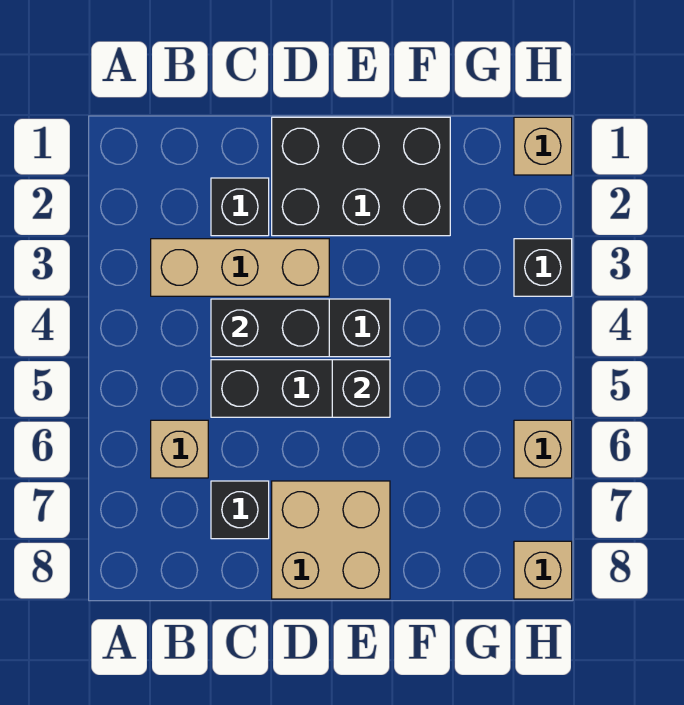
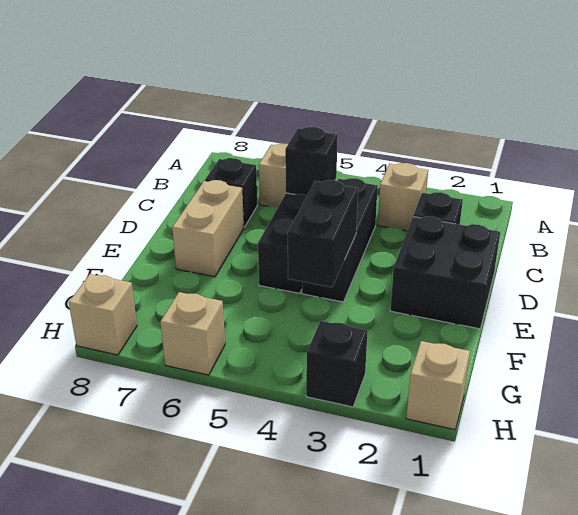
tan 1x3 brick [151,239,329,296] -> tan 1x1 brick [378,163,428,231]
black 1x2 brick [211,299,329,357] -> black 1x2 brick moved to [288,180,358,287]
black 2x3 brick [272,117,450,236] -> black 2x2 brick [390,217,500,329]
tan 2x2 brick [272,481,390,599] -> tan 1x2 brick [172,180,244,277]
black 1x1 brick [332,360,390,417] -> black 1x1 brick moved to [285,127,338,196]

